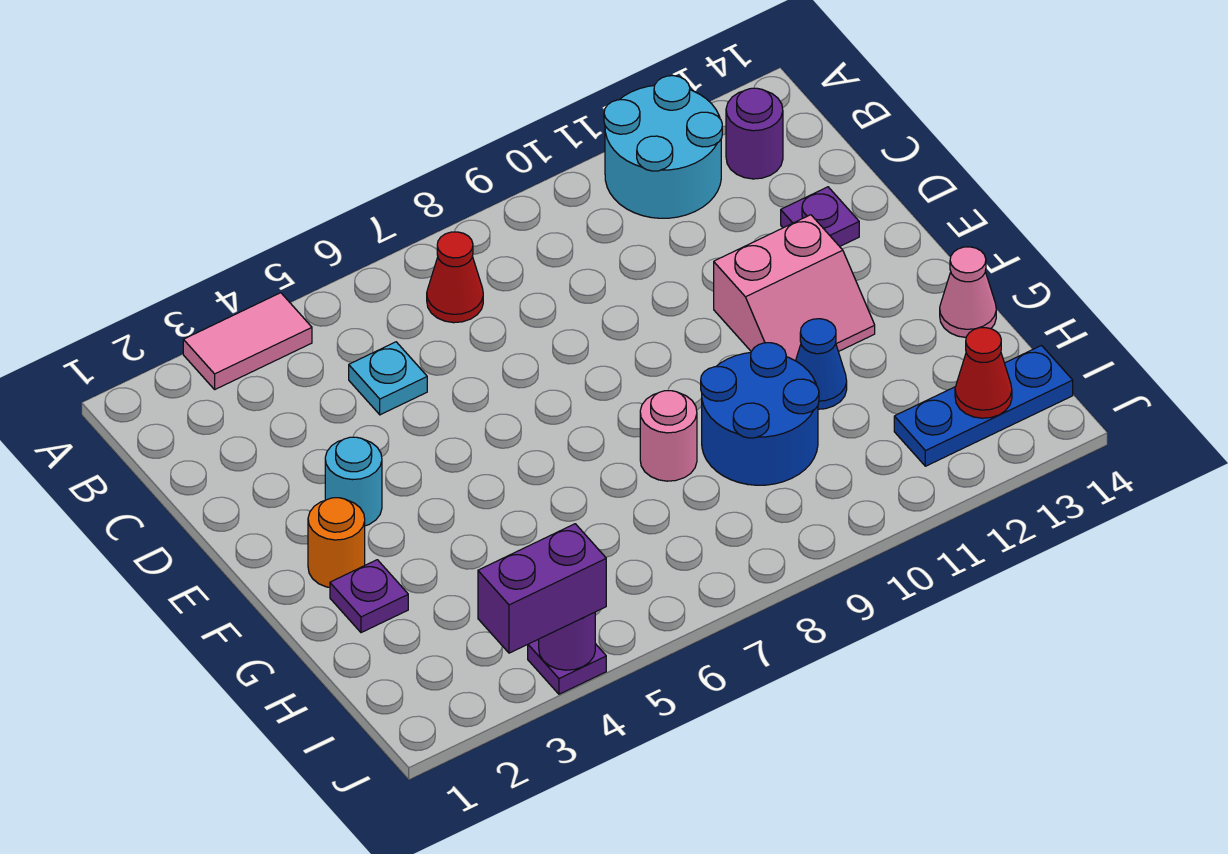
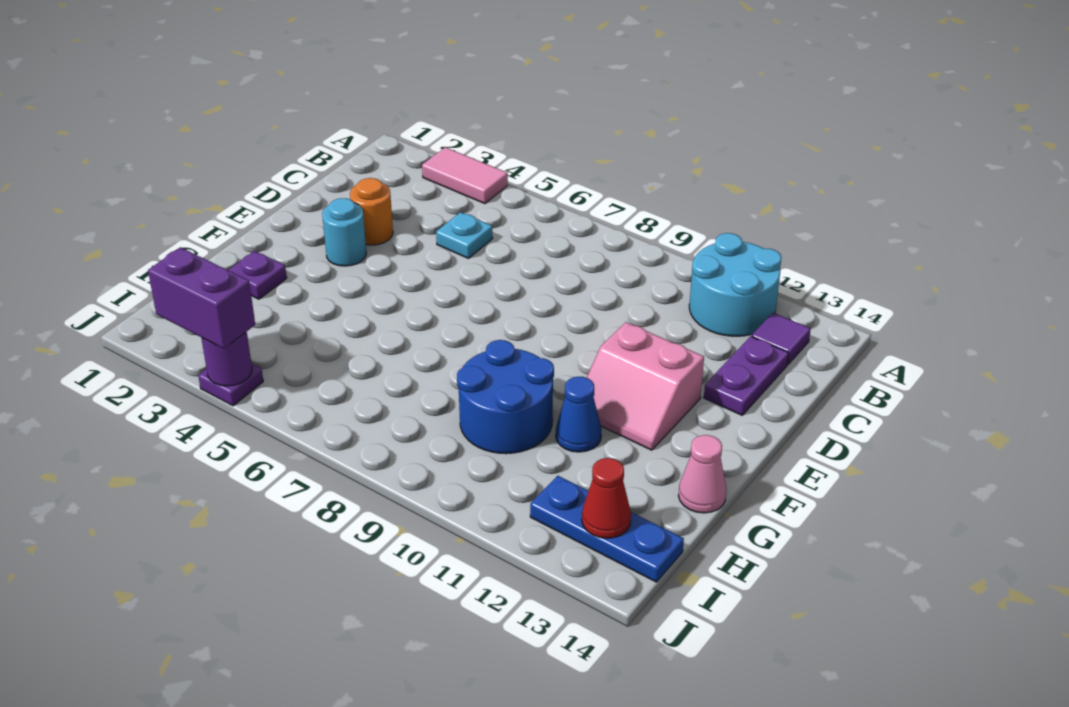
red 1x1 cone [427,232,483,323] -> none
purple 1x1 round brick [726,88,783,179] -> purple 1x1 tile [752,313,811,365]
purple 1x1 plate [781,187,859,246] -> purple 1x2 plate [704,336,789,415]
orange 1x1 round brick [308,498,365,587] -> orange 1x1 round brick moved to [350,178,393,245]
pink 1x1 round brick [640,391,697,481] -> none

